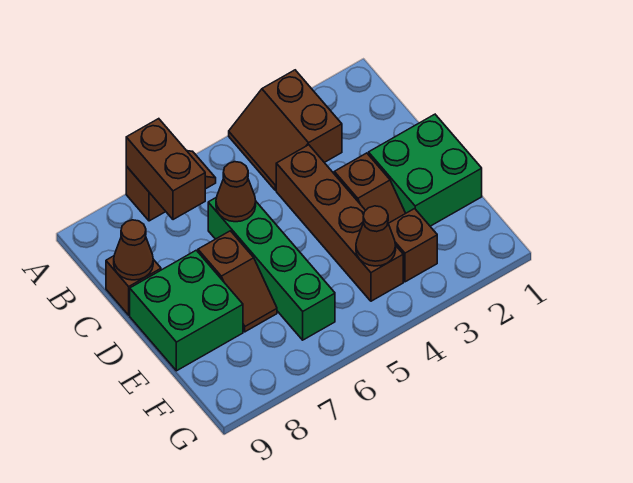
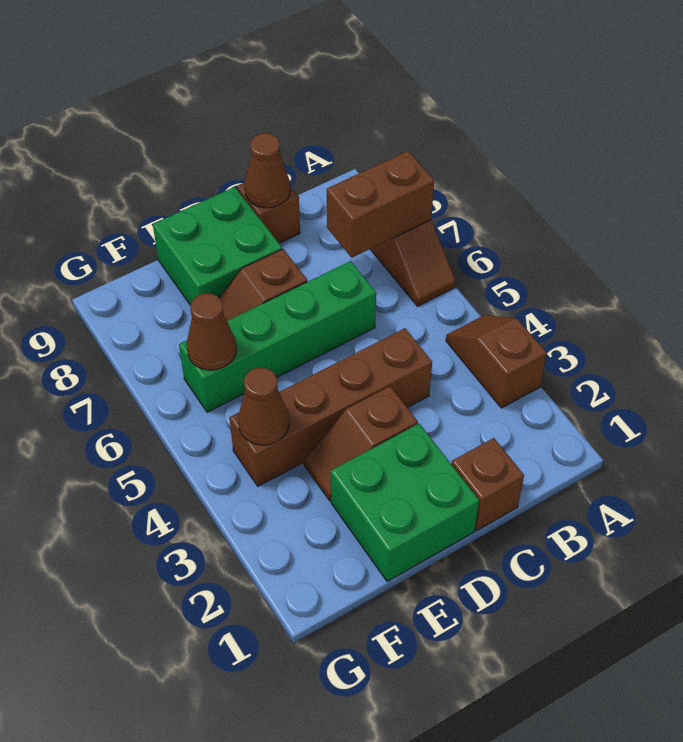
brown 2x2 slope [229,70,342,190] -> brown 1x2 slope [446,315,547,408]
brown 1x1 cone [216,162,256,222] -> brown 1x1 cone moved to [187,293,236,370]
brown 1x1 brick [388,209,437,282] -> brown 1x1 brick moved to [451,438,524,530]

